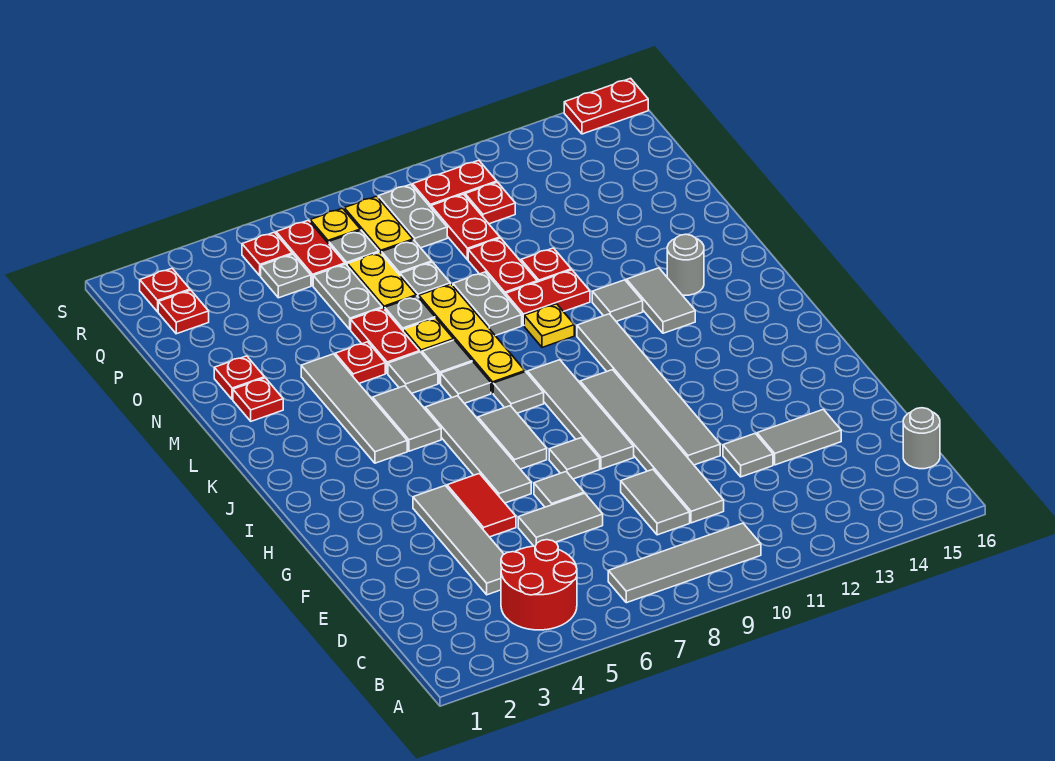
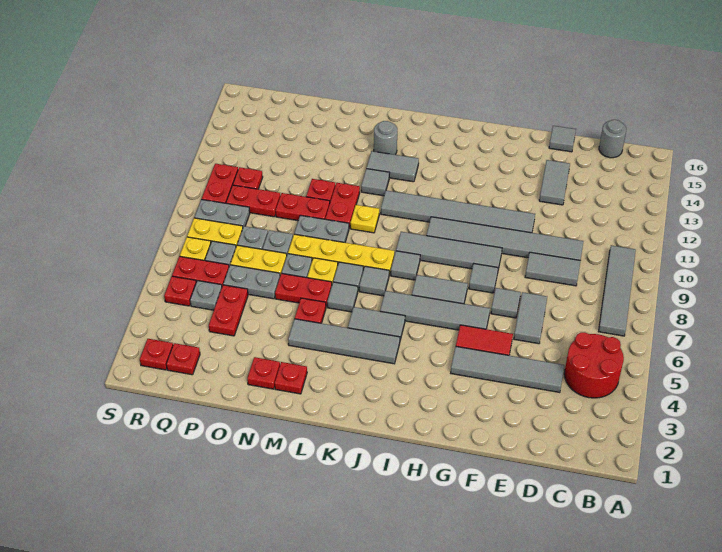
grey 1x1 tile [723,434,773,477] -> grey 1x1 tile moved to [549,126,576,152]
red 1x2 plate [564,78,648,134] -> red 1x2 plate moved to [209,285,248,336]

